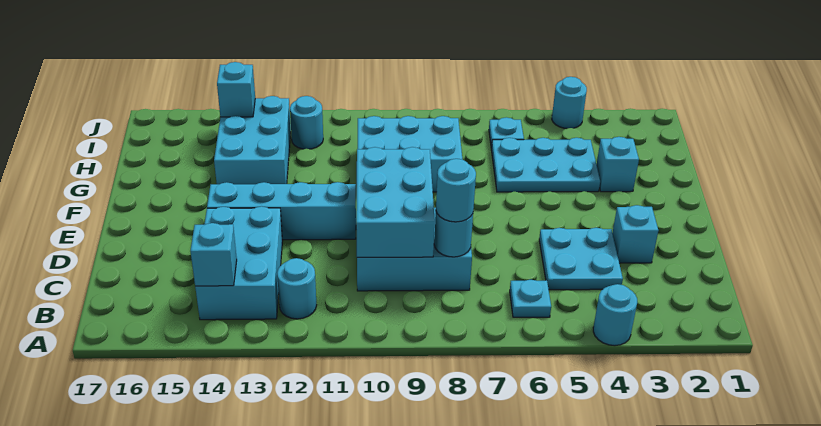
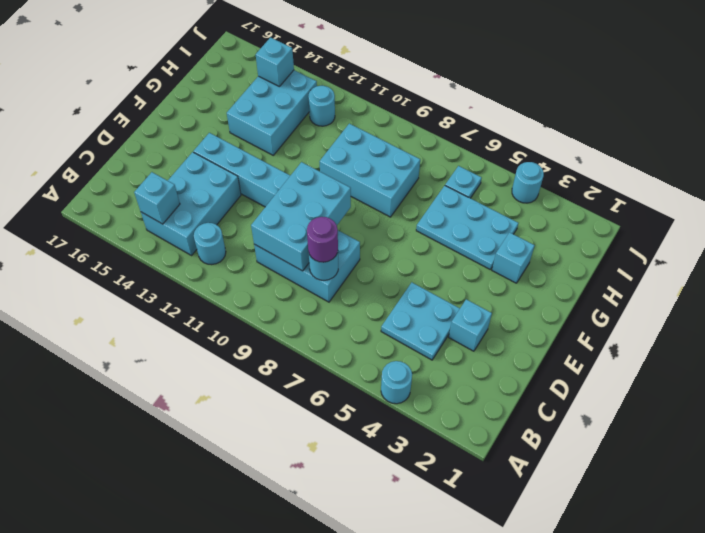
cyan 1x1 plate [510,280,551,317] -> none
cyan 1x1 round brick [436,159,476,222] -> purple 1x1 round brick [307,217,338,262]

